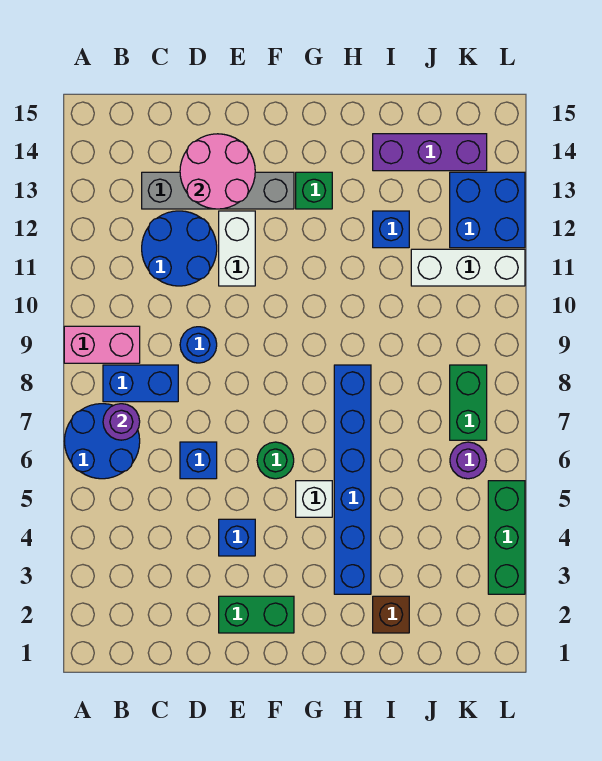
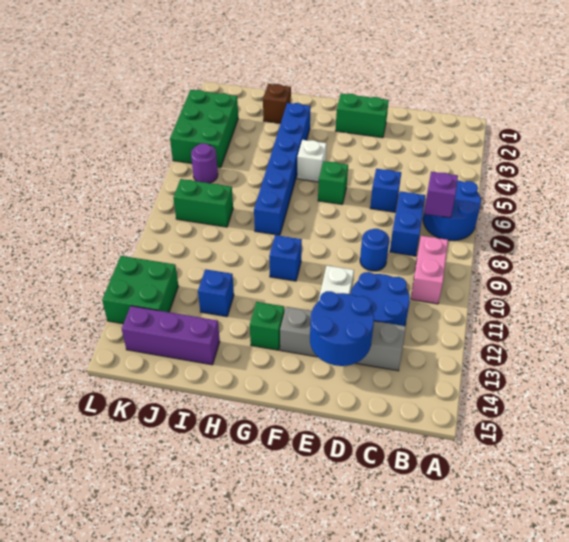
pink 1x2 brick [64,326,140,363] -> pink 1x2 brick turned to [411,236,448,304]
purple 1x1 round brick [103,404,140,440] -> purple 1x1 brick [424,172,458,218]
blue 1x2 brick [103,365,178,402] -> blue 1x2 brick turned to [390,191,425,256]
pink 2x2 round brick [180,134,255,209] -> blue 2x2 round brick [310,291,374,366]
blue 1x1 brick [219,519,255,556] -> blue 1x1 brick moved to [269,235,302,281]
green 1x1 round brick [257,442,294,479] -> green 1x1 brick [318,161,348,204]
white 1x3 brick [411,249,525,286] -> none
green 1x2 brick [450,365,487,440] -> green 1x2 brick turned to [173,179,233,227]
blue 2x2 brick [450,172,525,248] -> green 2x2 brick [102,256,178,324]
green 1x3 brick [488,481,525,594] -> green 2x3 brick [170,90,238,168]

